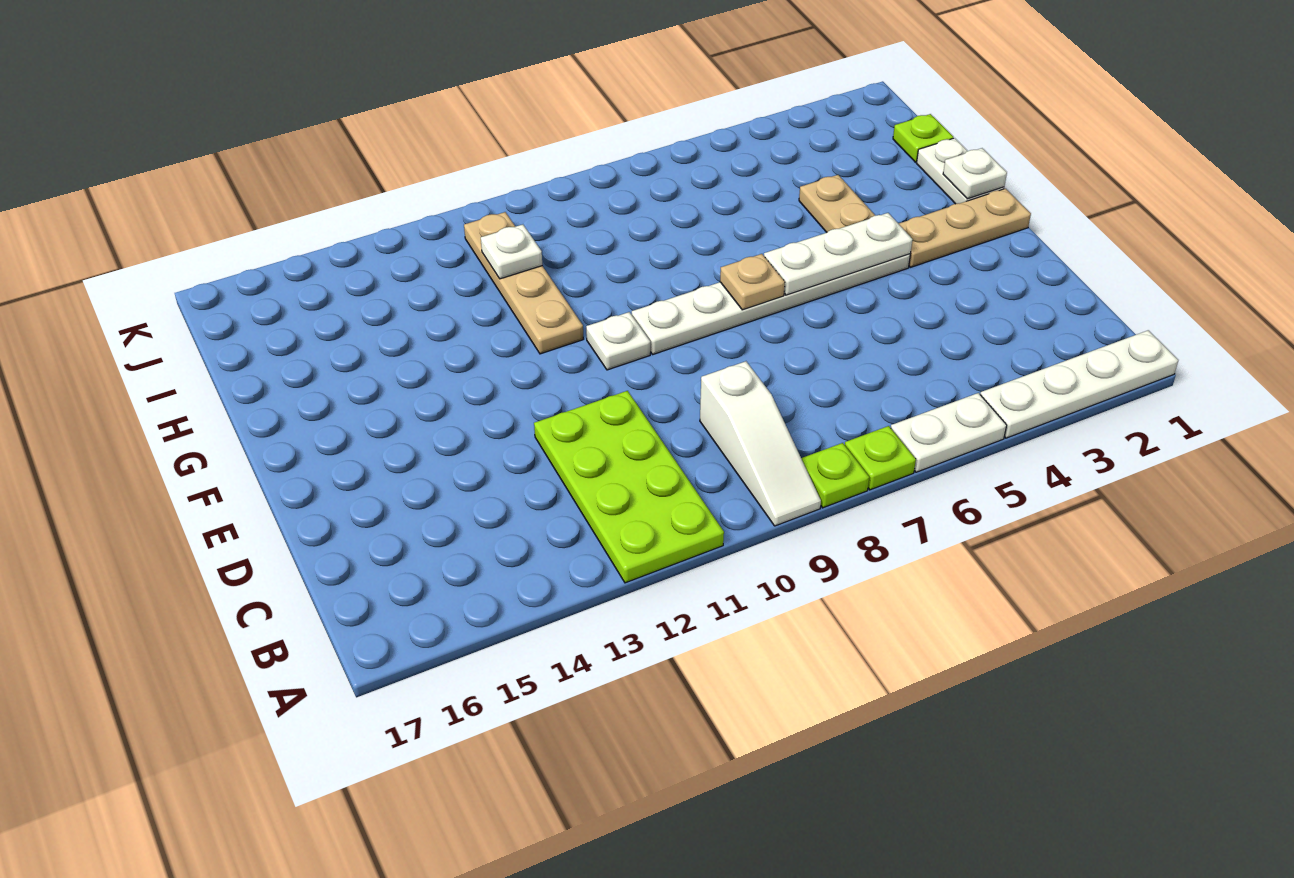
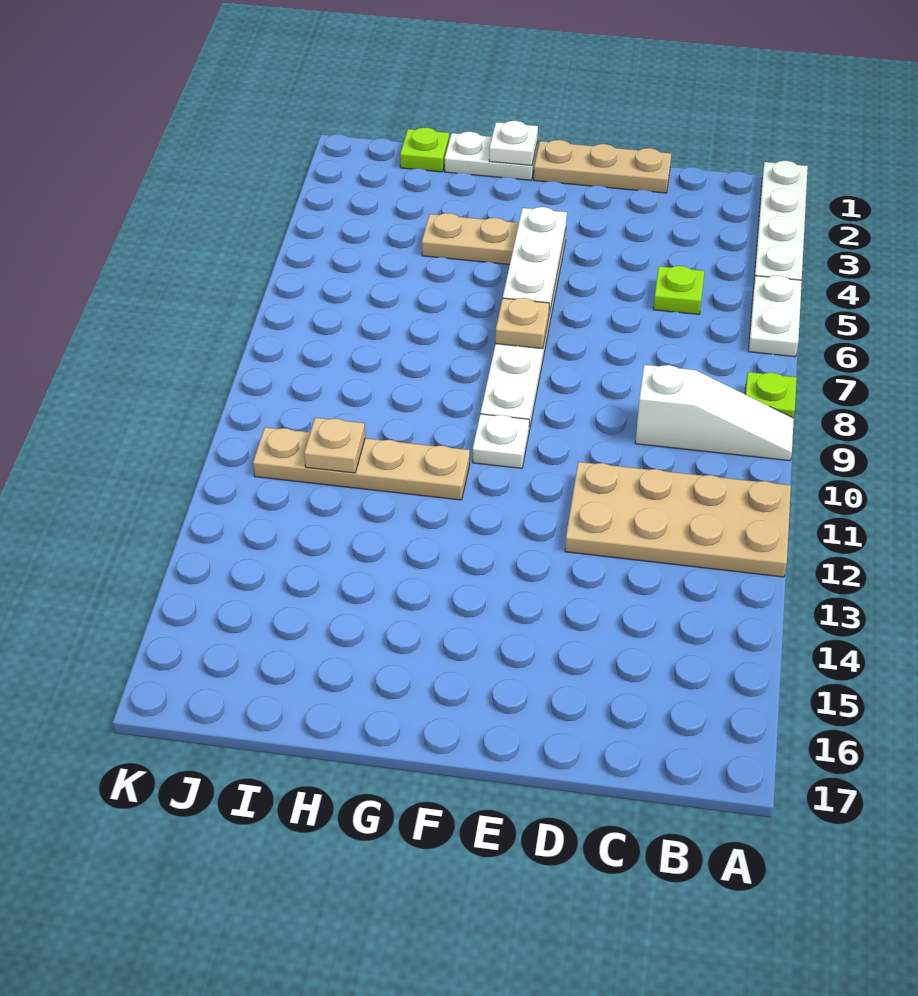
lime 1x1 plate [845,426,916,490] -> lime 1x1 plate moved to [653,266,704,314]
lime 2x4 plate [534,391,724,583] -> tan 2x4 plate [565,462,791,577]
tan 1x3 plate [899,189,1031,267] -> tan 1x3 plate turned to [534,140,671,193]
white 1x1 plate [481,225,542,279] -> tan 1x1 plate [304,418,365,473]

